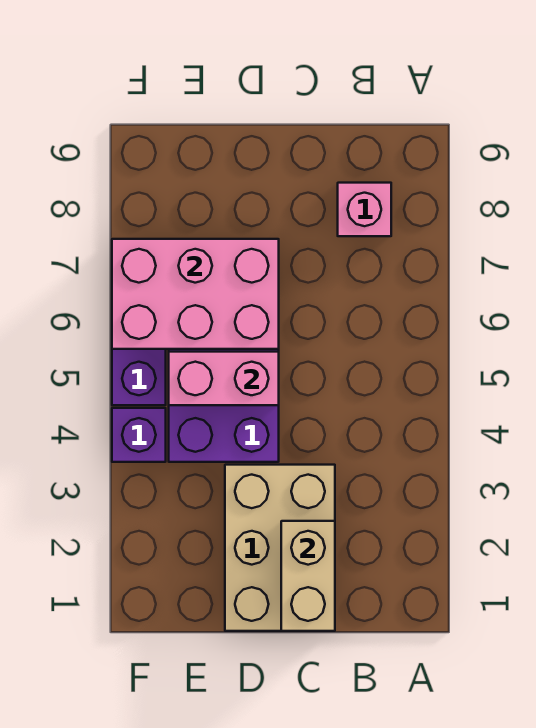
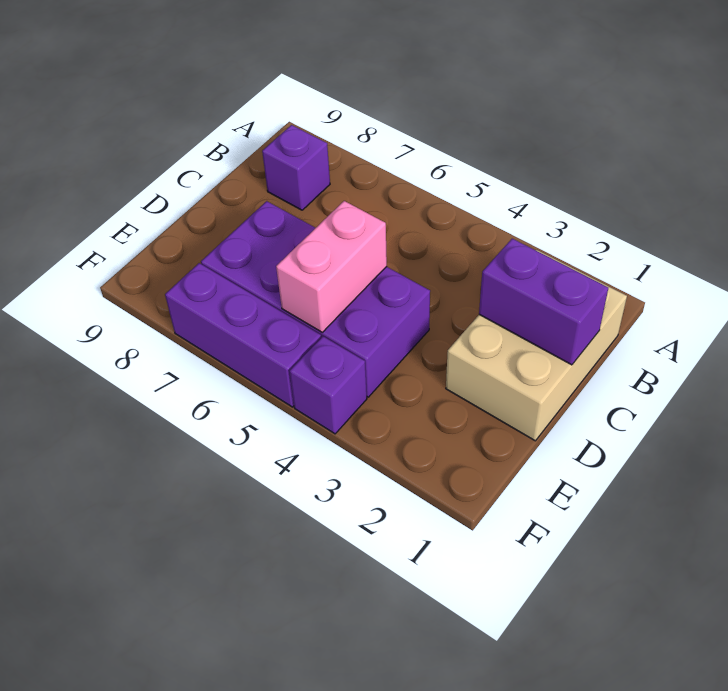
pink 1x1 brick [338,183,391,236] -> purple 1x1 brick [262,125,330,210]
tan 2x3 brick [225,465,335,631] -> tan 2x3 brick turned to [446,250,627,441]
tan 1x2 brick [281,521,335,631] -> purple 1x2 brick [479,239,608,365]
pink 2x3 brick [112,239,279,349] -> none

